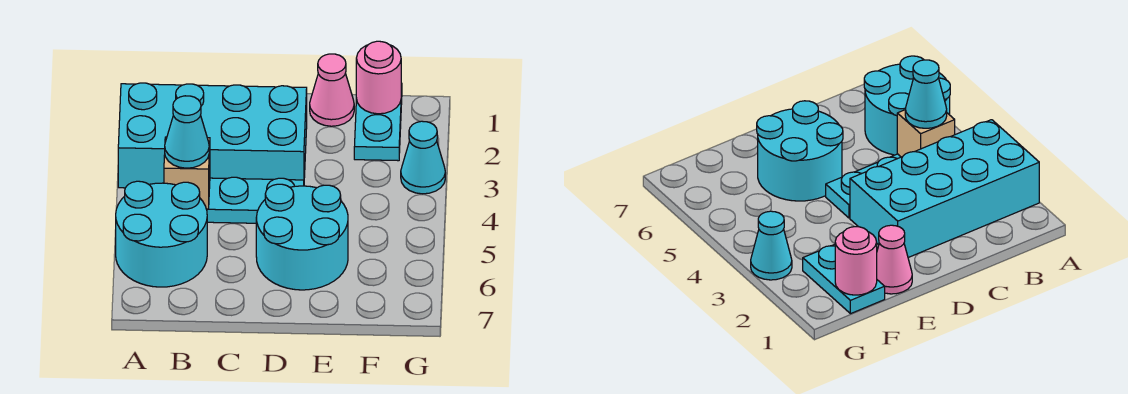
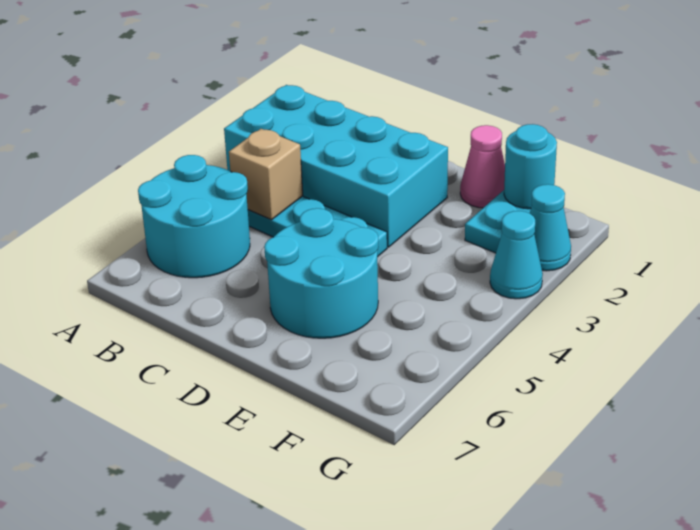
cyan 1x1 cone [165,96,209,168] -> cyan 1x1 cone moved to [530,184,571,271]
pink 1x1 round brick [356,41,401,114] -> cyan 1x1 round brick [504,124,557,209]

